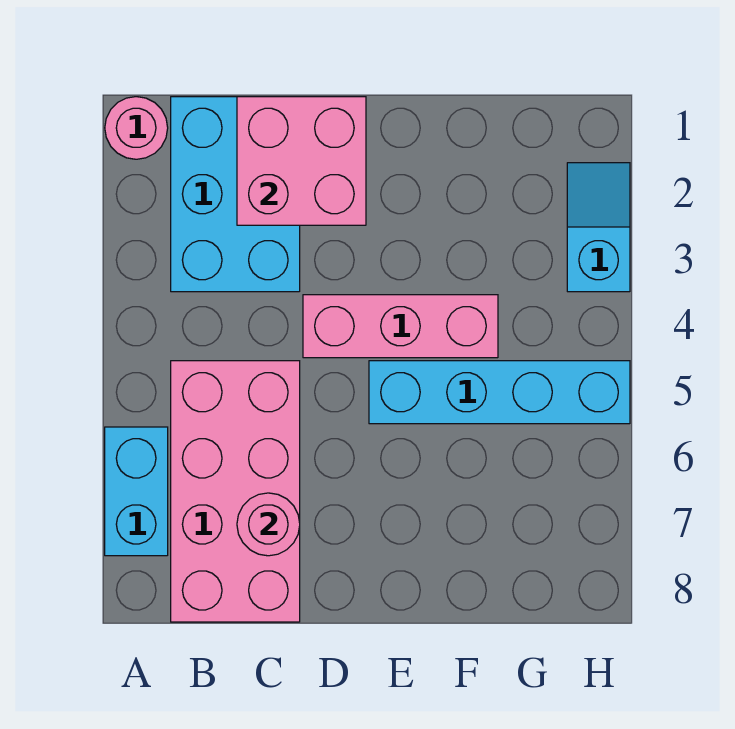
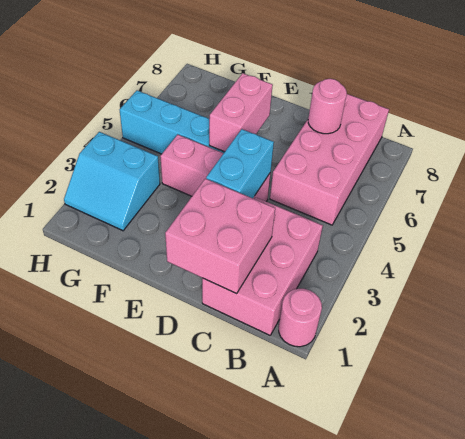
cyan 1x2 brick [105,427,168,556] -> cyan 1x2 brick moved to [206,129,274,198]
cyan 2x3 brick [171,97,300,292] -> pink 2x3 brick [202,197,323,335]
none -> pink 1x2 brick [209,73,273,152]
cyan 1x2 slope [567,163,630,292] -> cyan 2x2 slope [64,132,160,231]

